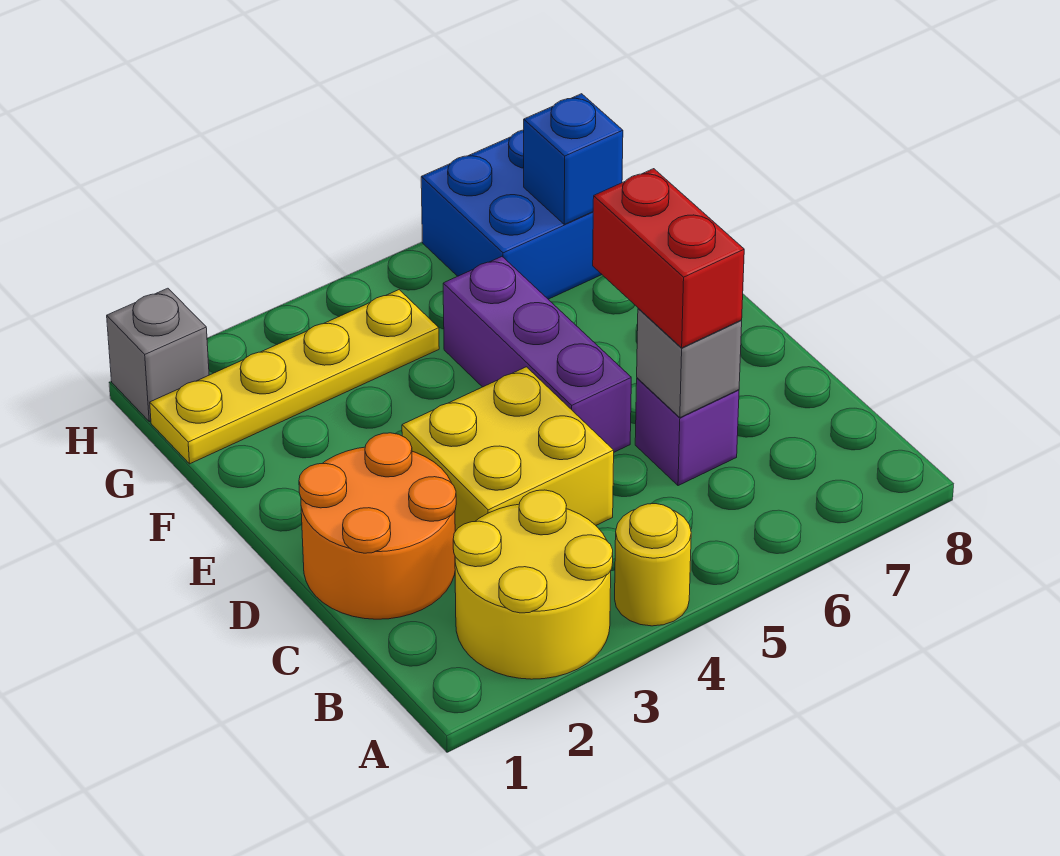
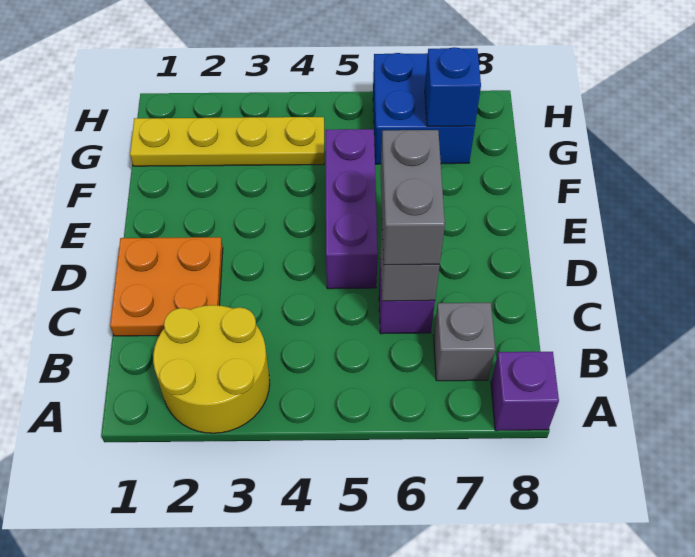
yellow 1x1 round brick [615,504,691,626] -> none
none -> purple 1x1 brick [491,352,559,431]
orange 2x2 round brick [299,433,456,619] -> orange 2x2 plate [110,237,223,336]
yellow 2x2 brick [402,367,614,531] -> none
red 1x2 brick [593,169,744,348] -> grey 1x2 brick [381,130,445,265]
grey 1x1 brick [107,288,209,422] -> grey 1x1 brick moved to [433,303,495,381]

